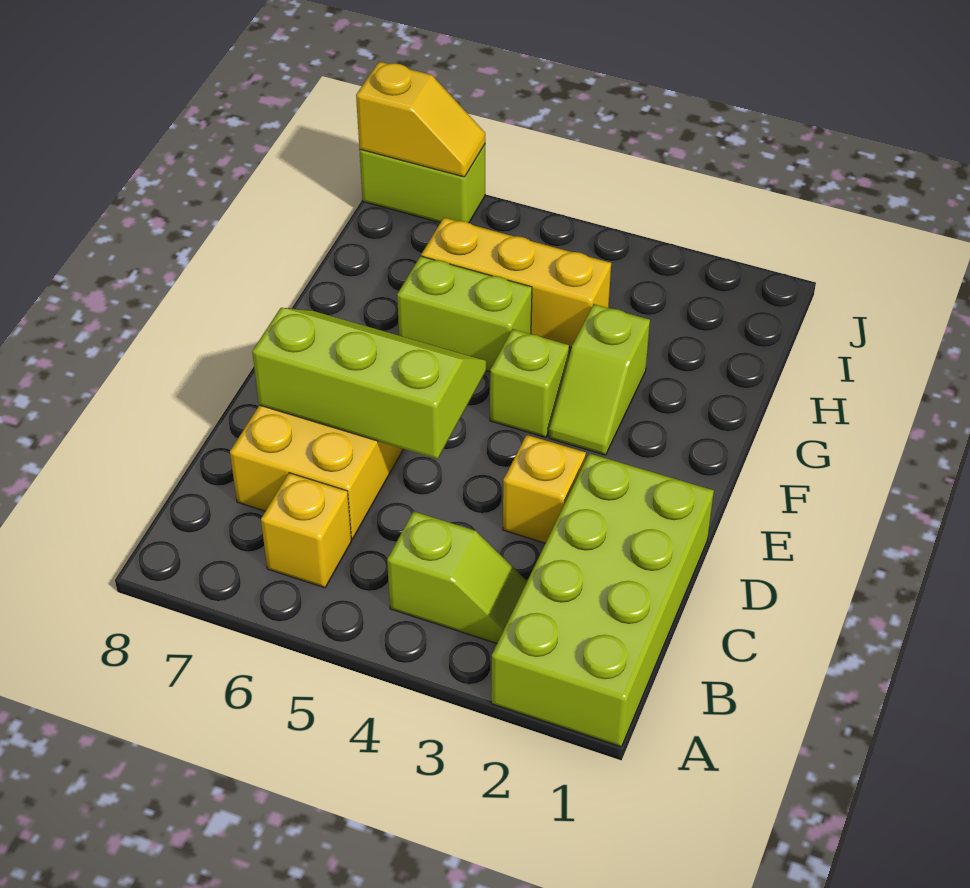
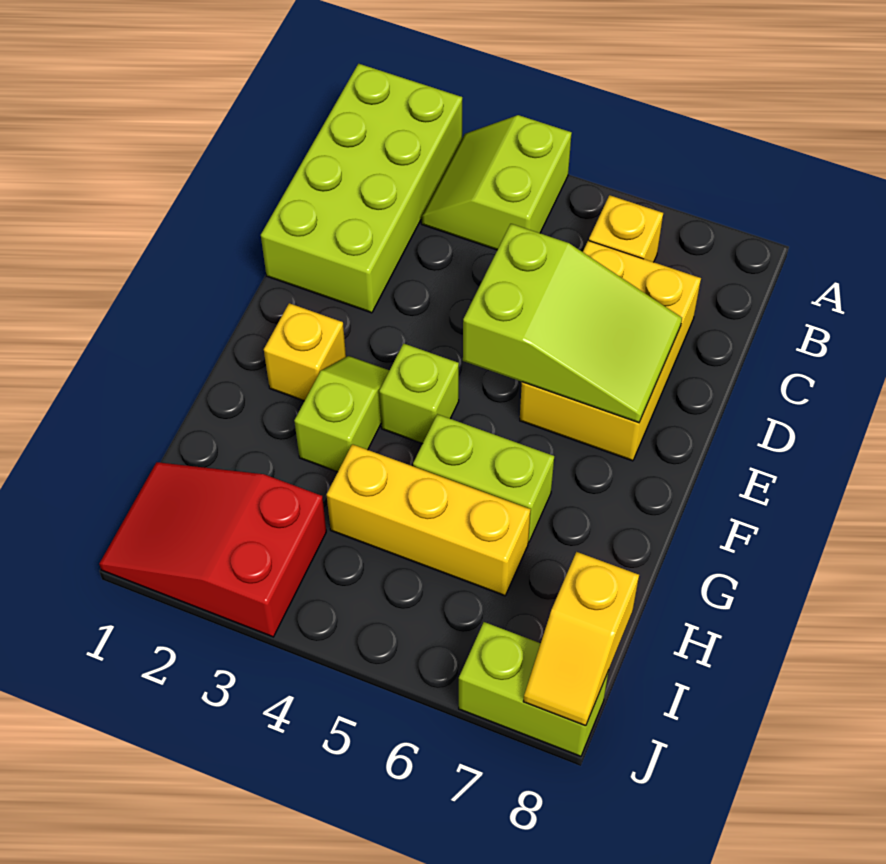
lime 1x2 slope [387,511,527,643] -> lime 2x2 slope [421,115,572,250]
yellow 1x1 brick [503,435,586,543] -> yellow 1x1 brick moved to [264,303,346,401]
lime 2x3 slope [252,308,486,459] -> lime 2x3 slope turned to [463,224,682,423]
none -> red 2x3 slope [99,462,326,637]
yellow 1x2 slope [356,62,485,177] -> yellow 1x2 slope turned to [523,552,639,726]

